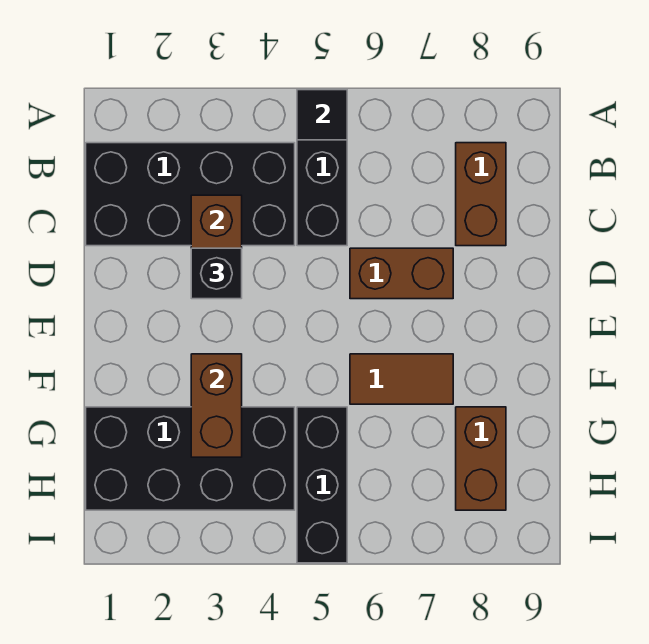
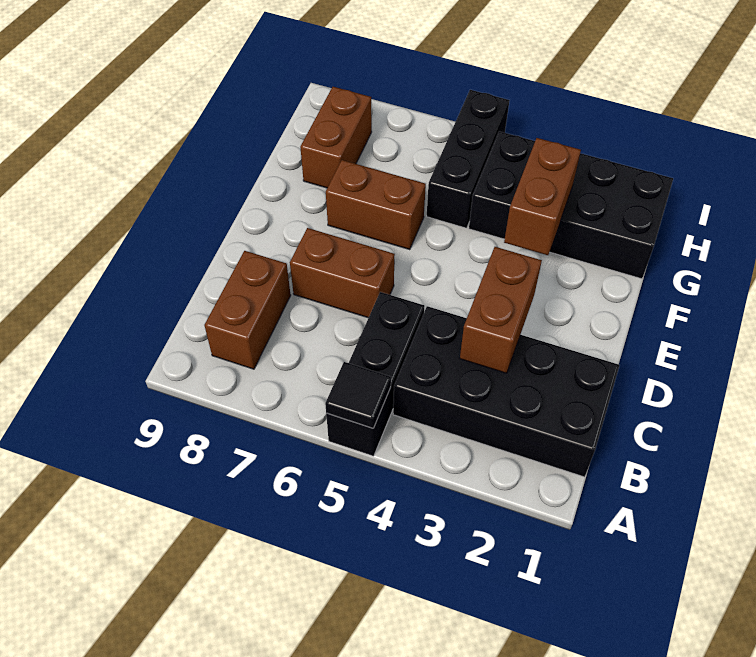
black 1x1 brick [191,248,242,299] -> none
brown 1x2 tile [350,354,453,404] -> brown 1x2 brick [326,160,426,250]

